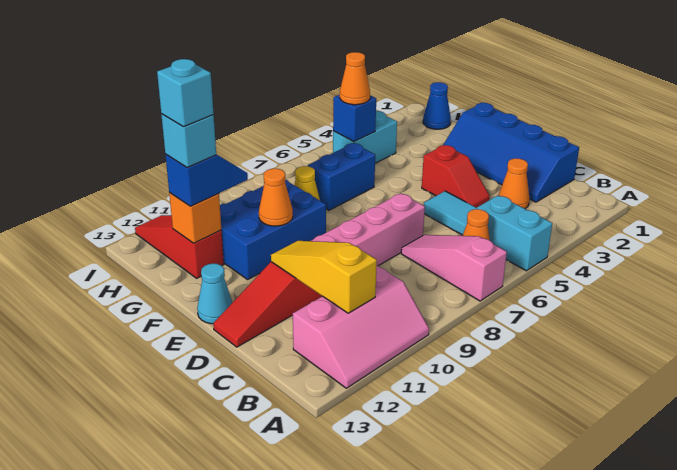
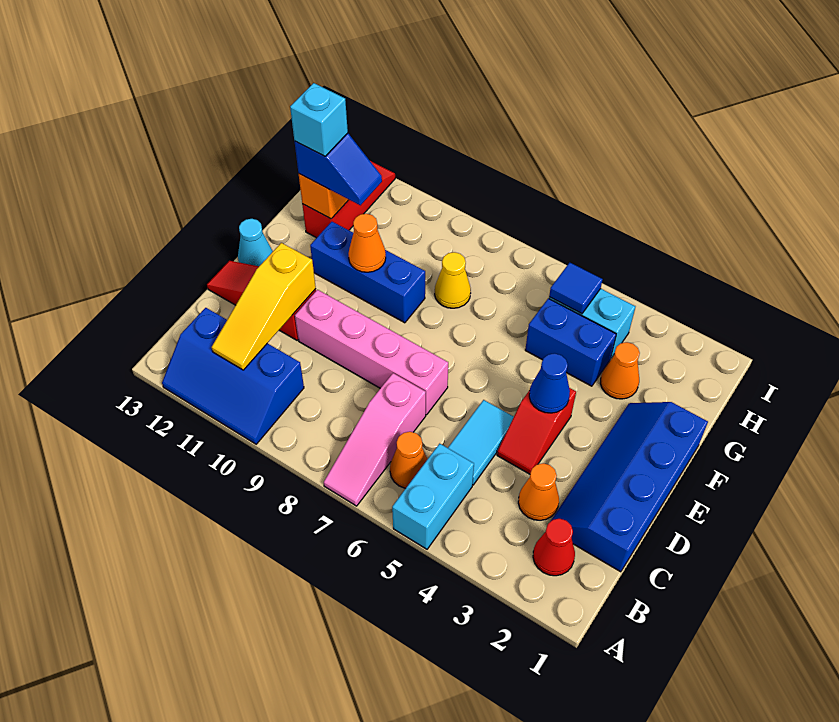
pink 1x3 slope [401,235,507,301] -> pink 1x3 slope turned to [324,373,426,506]
pink 2x3 slope [293,265,429,388] -> blue 2x3 slope [162,308,304,444]
none -> red 1x1 cone [533,519,575,576]
yellow 1x3 slope [271,241,377,313] -> yellow 1x3 slope turned to [212,243,316,370]
blue 2x3 brick [220,179,326,279] -> blue 1x3 brick [310,222,425,323]
blue 1x2 brick [308,143,375,210] -> blue 1x2 brick moved to [525,298,616,386]
cyan 1x1 brick [157,59,214,127] -> none
blue 1x1 cone [423,82,451,129] -> blue 1x1 cone moved to [529,353,570,413]
blue 1x1 brick [333,95,376,142] -> blue 1x1 tile [549,263,603,314]
orange 1x1 cone [340,52,370,105] -> orange 1x1 cone moved to [600,342,640,399]

